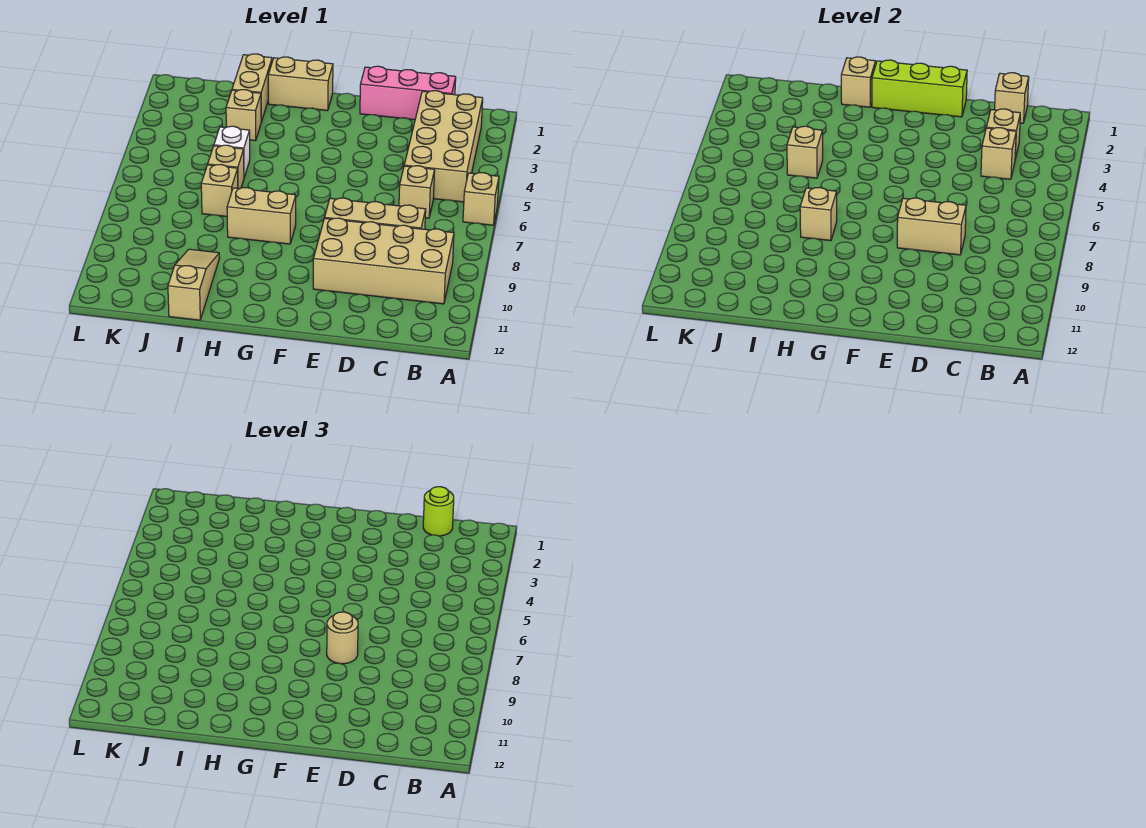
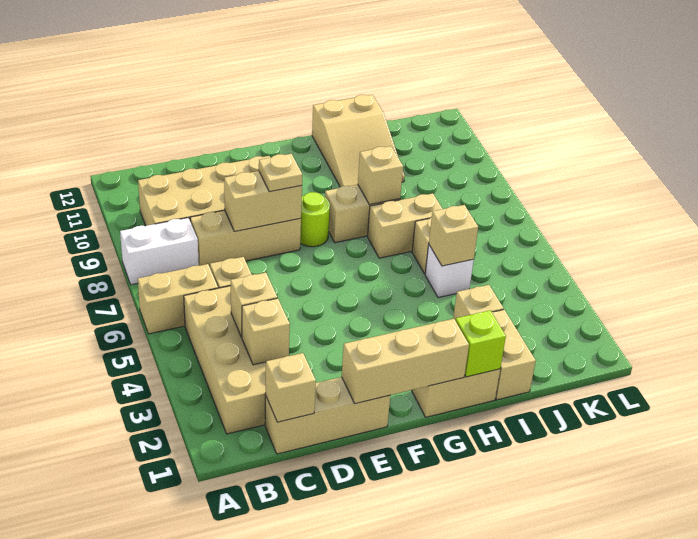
tan 1x1 brick [463,173,499,225] -> tan 1x2 brick [138,264,218,334]
none -> white 1x2 brick [120,218,199,285]
pink 1x3 brick [360,66,456,120] -> tan 1x3 brick [265,377,390,454]
lime 1x1 round brick [423,487,454,536] -> lime 1x1 round brick moved to [300,192,330,247]
lime 1x3 brick [872,60,967,117] -> tan 1x3 brick [342,319,469,404]
tan 1x1 round brick [327,612,358,664] -> tan 1x1 plate [259,154,302,192]
tan 1x1 brick [841,57,876,107] -> lime 1x1 brick [456,311,506,377]
tan 1x1 brick [201,165,238,217] -> tan 1x2 brick [368,193,442,258]
tan 1x3 slope [168,249,219,320] -> tan 2x3 slope [312,95,405,187]

